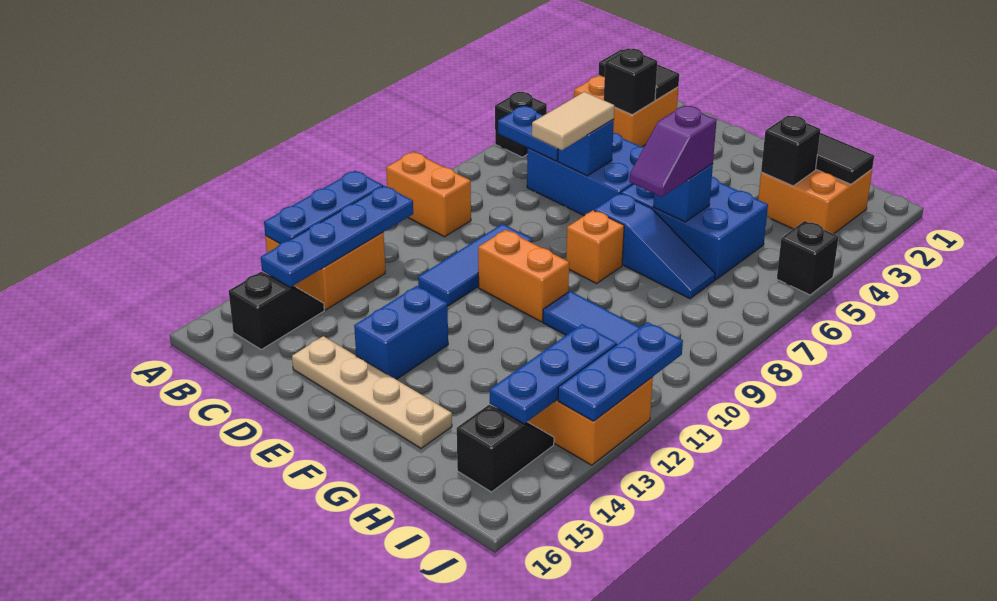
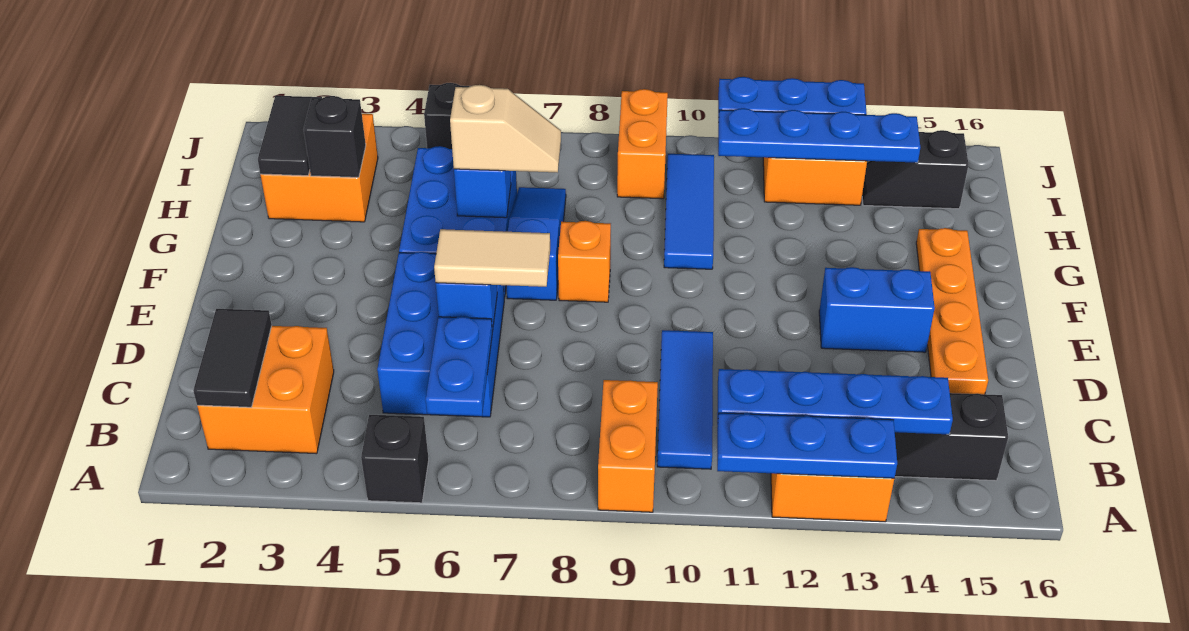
black 1x1 brick [604,49,657,115] -> none
blue 1x3 tile [418,224,532,306] -> blue 1x3 tile turned to [657,330,713,469]
tan 1x4 plate [292,336,452,448] -> orange 1x4 plate [916,228,988,394]
orange 1x2 brick [478,230,569,322] -> orange 1x2 brick moved to [617,89,668,199]
purple 1x2 slope [629,106,717,197] -> tan 1x2 slope [450,85,561,172]
blue 1x3 plate [490,324,617,423] -> blue 1x4 plate [718,108,920,163]

